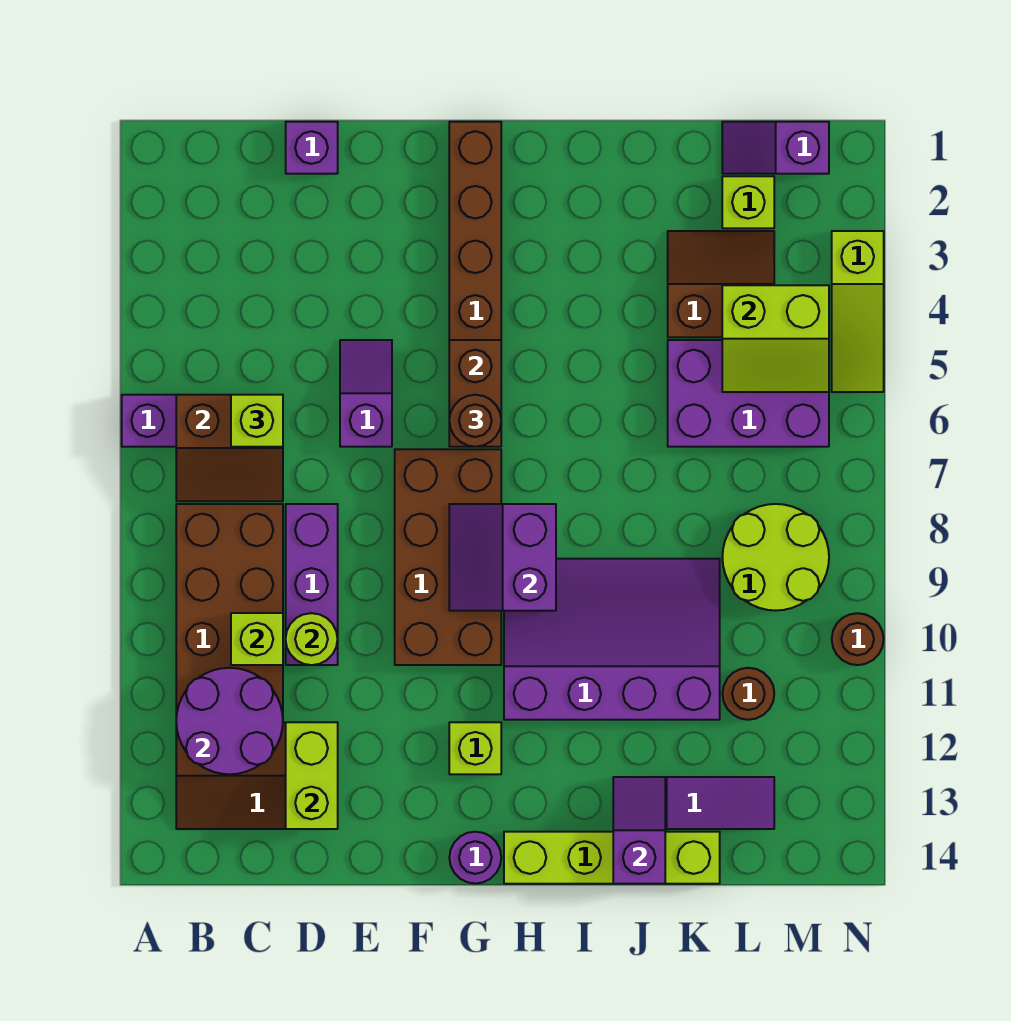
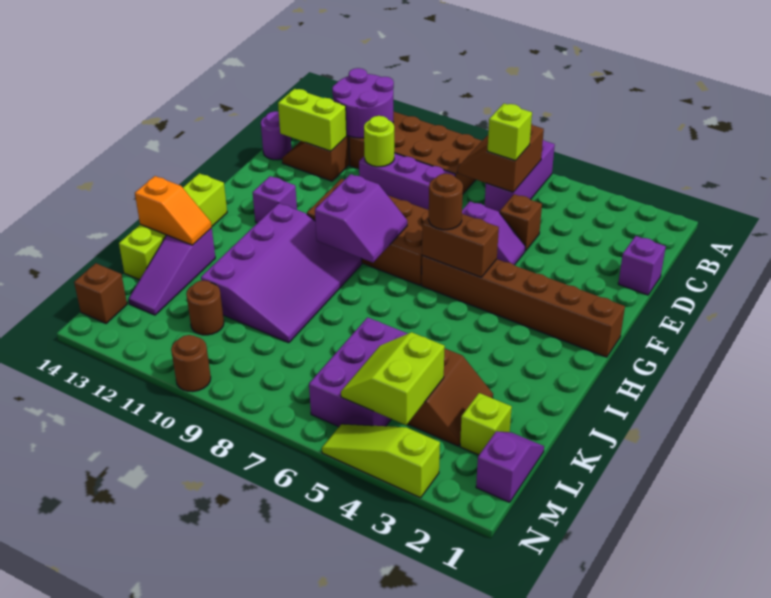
lime 1x1 brick [231,613,283,665] -> none
none -> brown 1x1 brick [500,194,542,251]
purple 2x2 slope [449,504,556,611] -> purple 2x2 slope turned to [315,174,407,262]
lime 1x1 brick [449,722,501,774] -> purple 1x1 brick [253,176,297,223]
purple 1x1 round brick [449,832,501,884] -> purple 1x1 round brick moved to [261,111,292,160]
purple 1x2 slope [613,777,665,884] -> orange 1x2 slope [135,176,212,245]
lime 2x2 round brick [722,504,829,611] -> none
none -> brown 1x1 brick [74,263,127,324]

